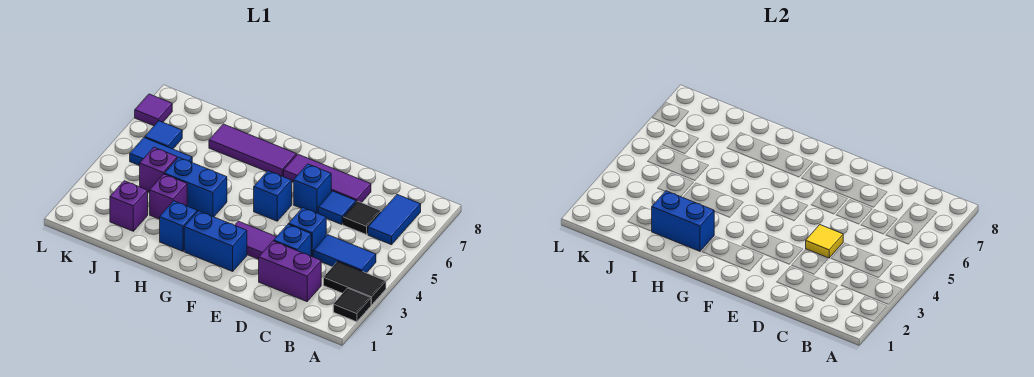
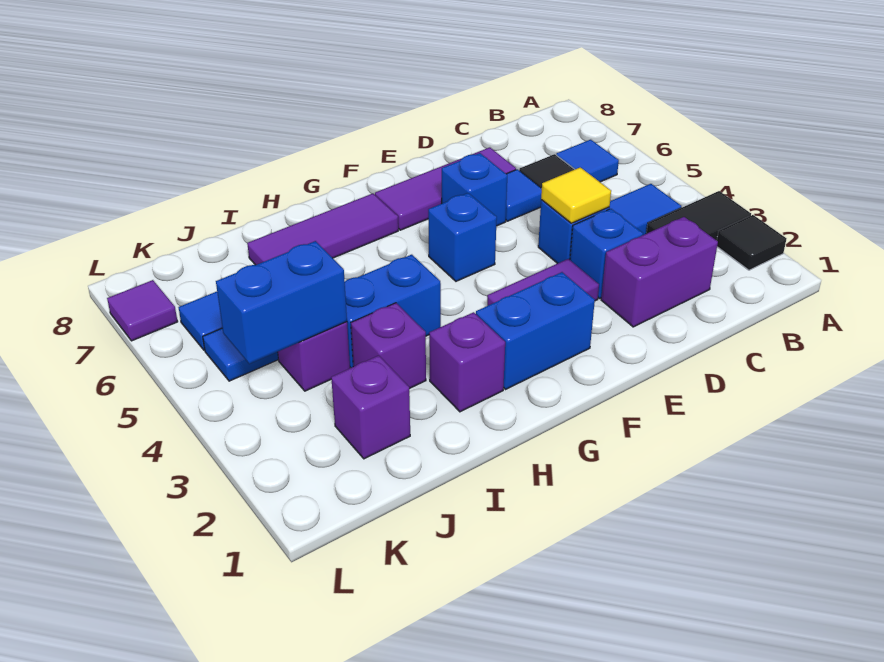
blue 1x2 tile [368,195,421,245] -> blue 1x1 tile [556,140,619,182]
blue 1x1 brick [160,201,197,251] -> purple 1x1 brick [429,312,505,412]
blue 1x2 brick [652,191,715,251] -> blue 1x2 brick moved to [216,241,347,364]

